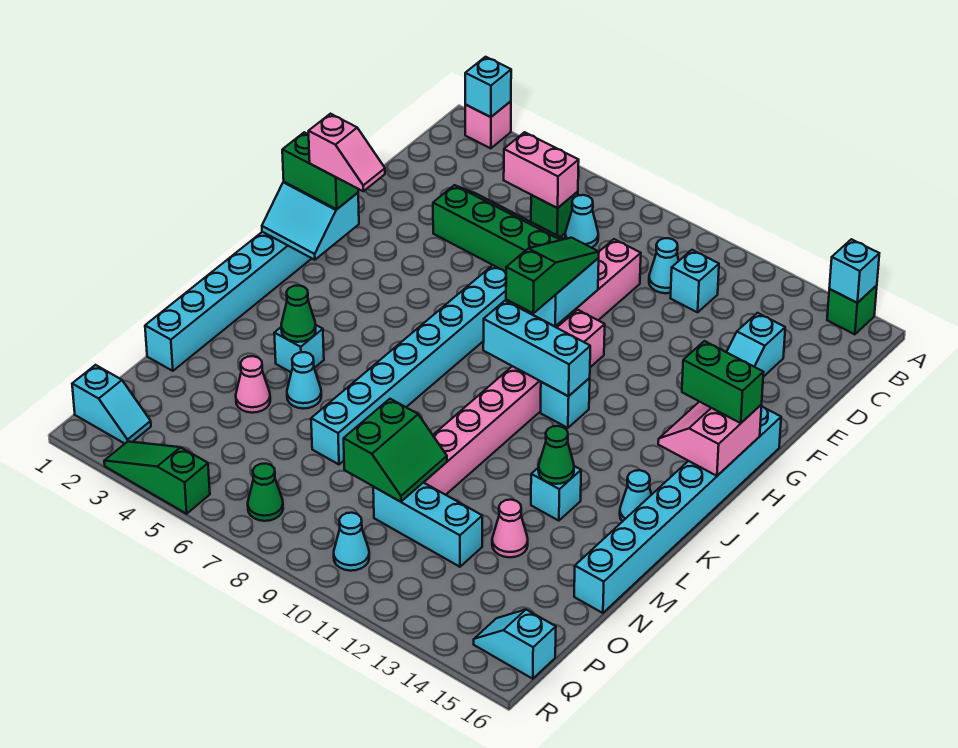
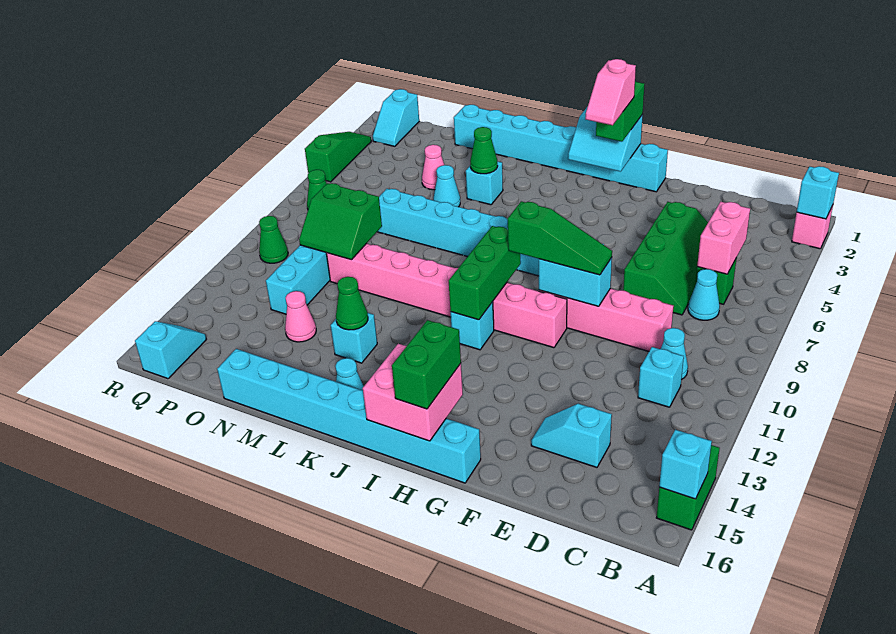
green 1x1 brick [827,286,877,334] -> green 1x2 brick [656,445,720,530]
cyan 2x2 slope [262,182,359,260] -> cyan 2x2 slope turned to [568,108,643,172]
pink 2x2 slope [658,402,762,476] -> pink 2x2 brick [363,344,463,441]
cyan 1x3 brick [483,301,590,396] -> green 1x3 brick [449,226,521,320]
cyan 1x1 cone [334,513,369,571] -> green 1x1 cone [259,216,288,263]

